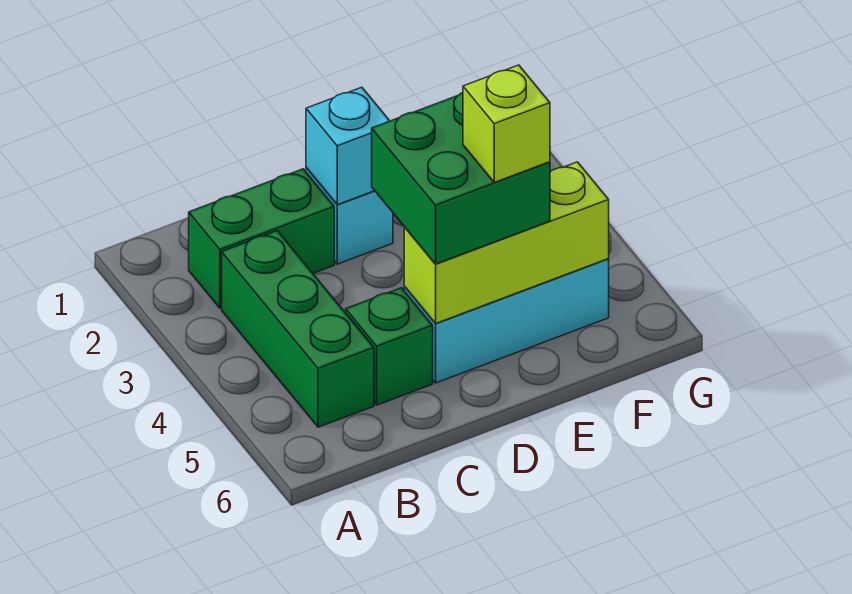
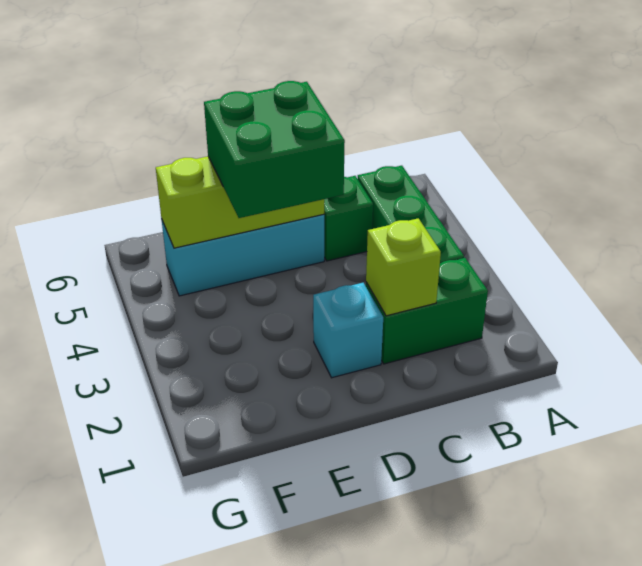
cyan 1x1 brick [306,87,389,205] -> none
lime 1x1 brick [463,65,550,182] -> lime 1x1 brick moved to [366,218,441,316]

